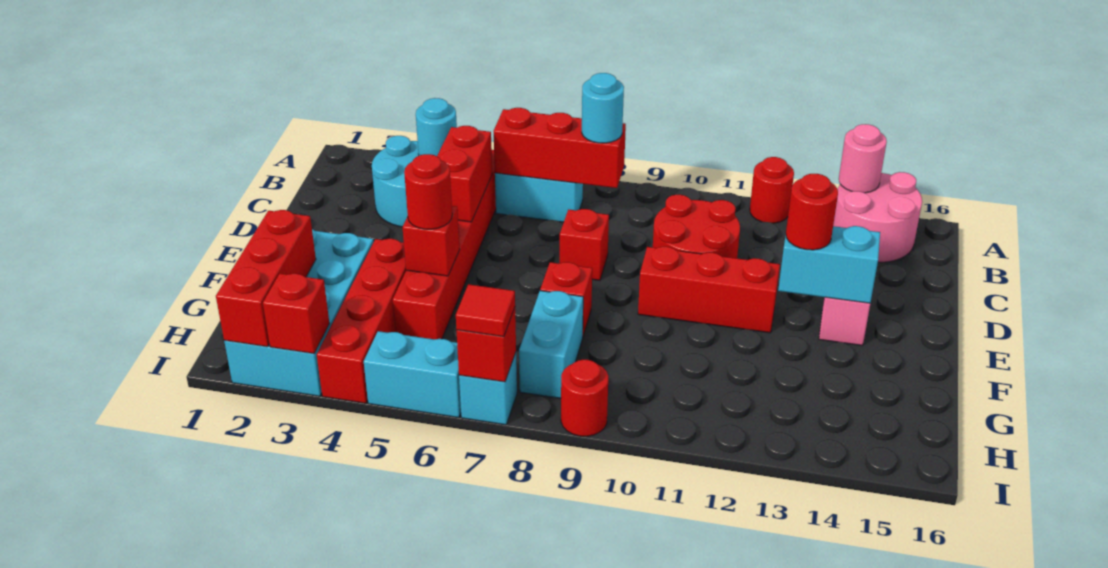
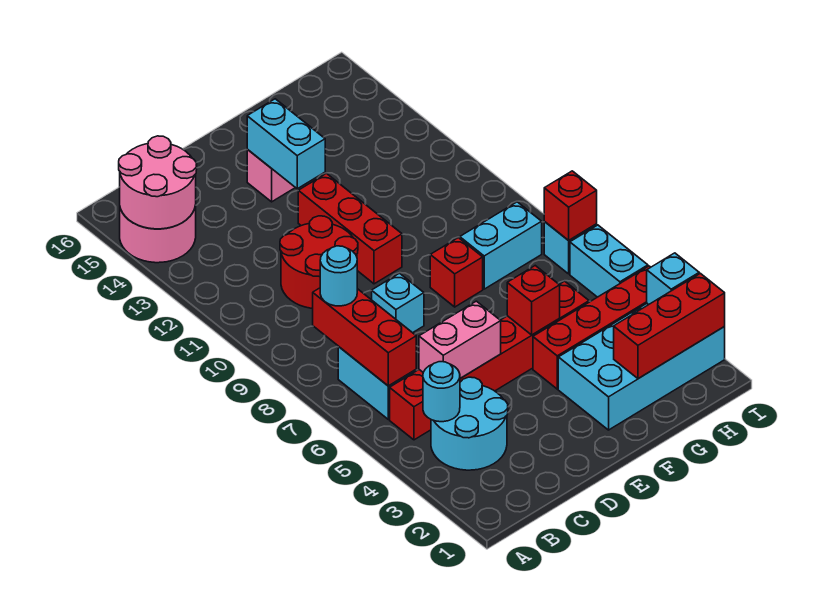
red 1x1 round brick [750,157,794,223] -> none
pink 1x1 round brick [839,124,887,193] -> pink 2x2 round brick [119,136,197,229]
red 1x2 brick [437,126,492,222] -> pink 1x2 brick [419,301,501,378]
red 1x1 brick [560,209,609,280] -> cyan 1x1 brick [372,273,424,333]
red 1x1 round brick [786,174,838,250] -> none
red 1x1 round brick [404,154,452,229] -> none
red 1x1 brick [263,274,329,354] -> cyan 1x1 brick [647,253,699,305]
red 1x1 tile [456,284,515,337] -> none
red 1x1 round brick [561,360,608,436] -> none

